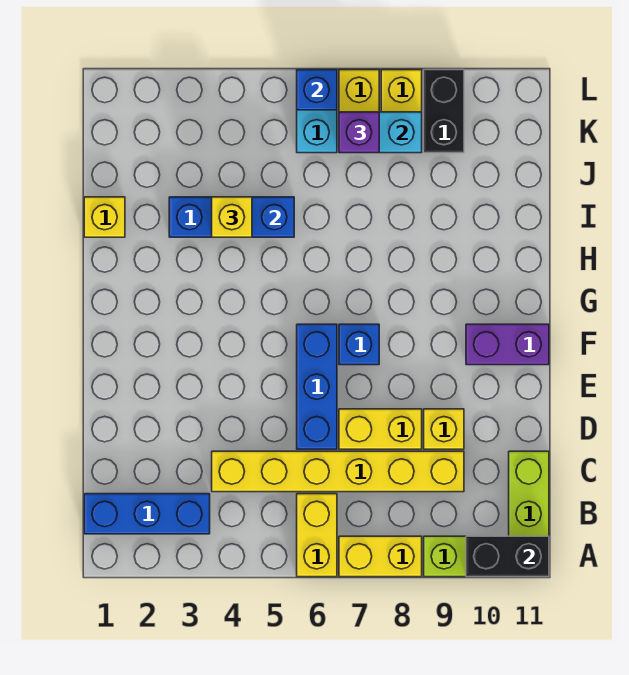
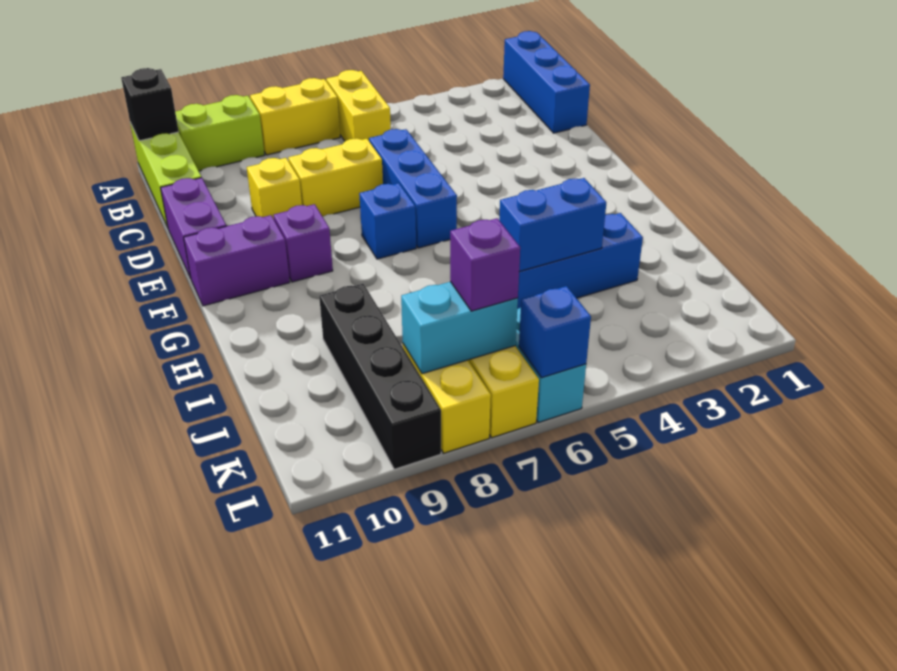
black 1x2 brick [466,536,549,577] -> black 1x1 brick [121,68,179,141]
blue 1x3 brick [84,494,210,534] -> blue 1x3 brick turned to [503,31,590,133]
yellow 1x6 brick [212,451,464,492] -> none
none -> purple 1x2 brick [161,178,226,279]
none -> purple 1x1 brick [274,204,333,282]
yellow 1x1 brick [84,197,125,237] -> none
yellow 1x1 brick [212,197,252,237] -> none
black 1x2 brick [424,70,464,153] -> black 1x4 brick [319,284,441,469]

